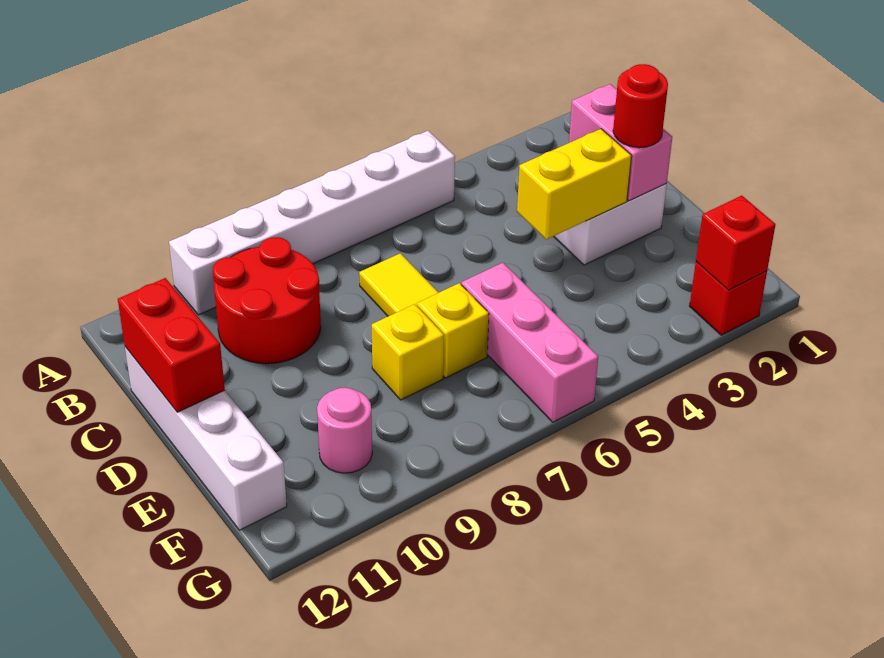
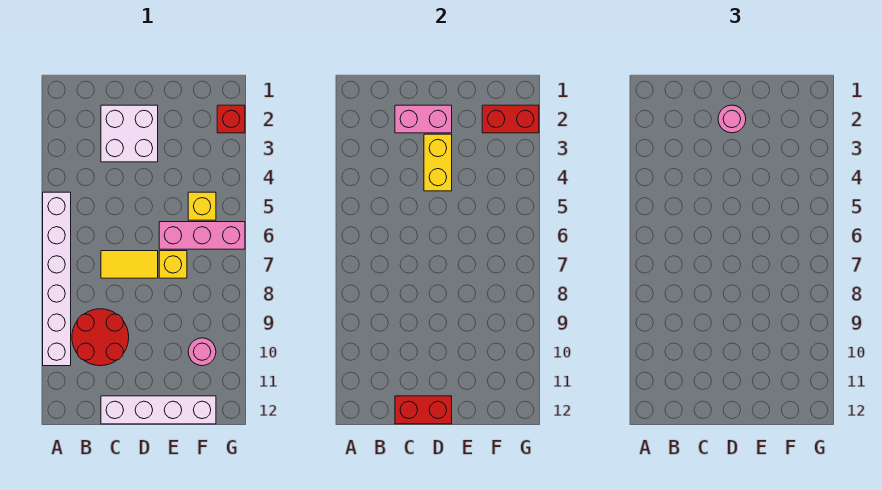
red 1x1 round brick [613,64,668,148] -> pink 1x1 round brick [718,105,746,133]
yellow 1x1 brick [372,304,444,400] -> yellow 1x1 brick moved to [188,192,216,220]
red 1x1 brick [696,196,776,290] -> red 1x2 brick [482,105,539,133]

